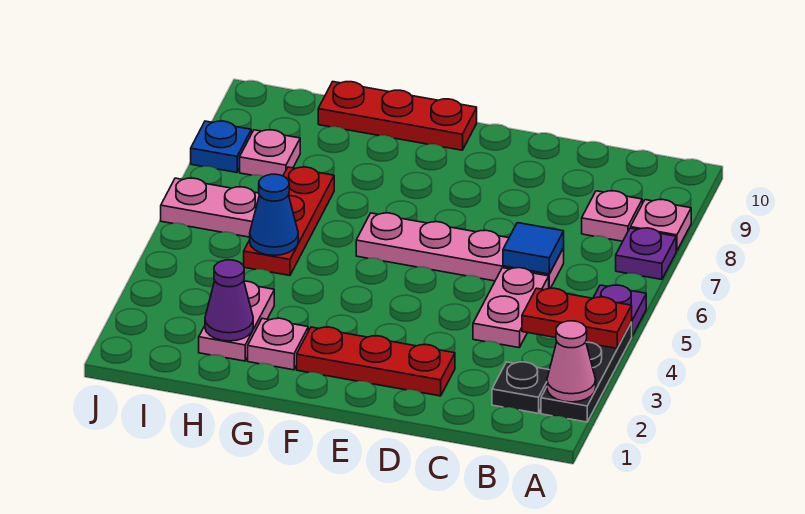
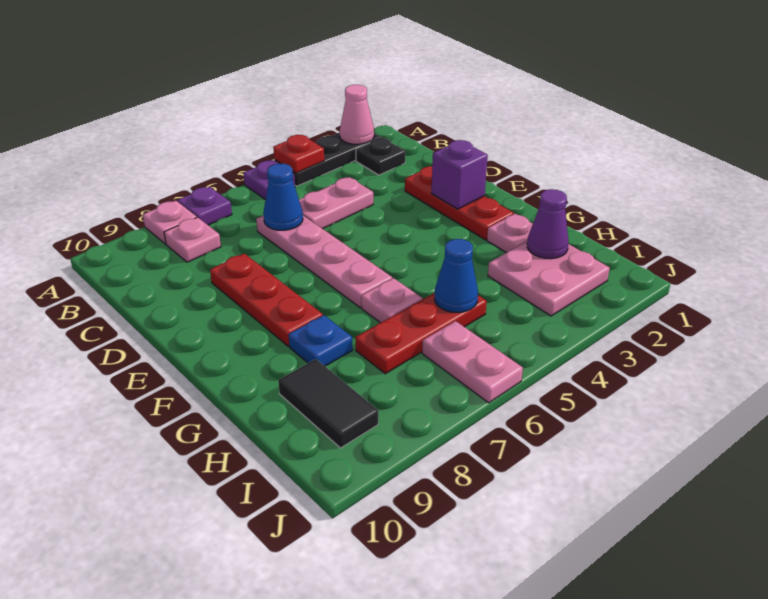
red 1x2 plate [522,288,632,348] -> red 1x1 plate [273,135,324,173]
blue 1x1 tile [503,223,564,274] -> blue 1x1 cone [263,163,303,230]
none -> purple 1x1 brick [431,140,488,209]
red 1x3 plate [318,82,477,150] -> red 1x3 plate moved to [210,253,323,346]
pink 1x2 plate [199,281,274,361] -> pink 2x2 plate [488,242,610,316]
none -> black 1x2 tile [278,359,378,448]
pink 1x1 plate [240,130,300,177] -> pink 1x1 plate moved to [361,278,422,323]
blue 1x1 plate [191,121,251,173] -> blue 1x1 plate moved to [289,315,353,366]

